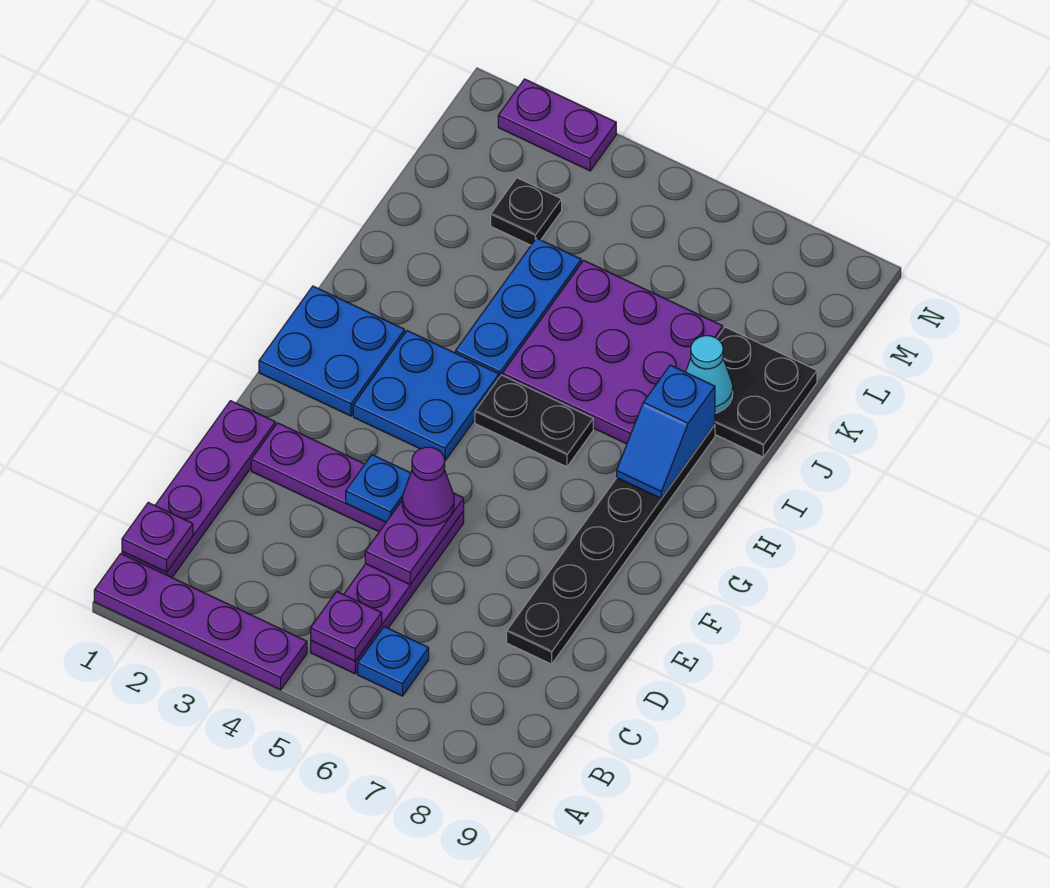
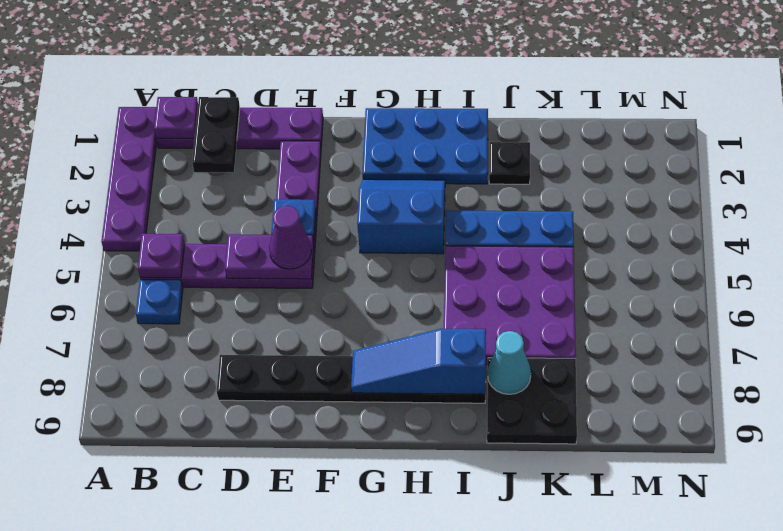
blue 2x2 plate [259,286,405,416] -> blue 2x3 plate [362,108,488,184]
blue 2x2 plate [353,331,499,460] -> blue 2x2 slope [357,179,445,254]
black 1x2 plate [475,375,593,467] -> black 1x2 plate moved to [192,97,240,172]
blue 1x2 slope [617,365,715,499] -> blue 1x3 slope [351,329,486,394]
black 1x1 plate [491,178,562,245] -> black 1x1 plate moved to [489,142,530,184]
purple 1x2 plate [498,79,616,171] -> none

